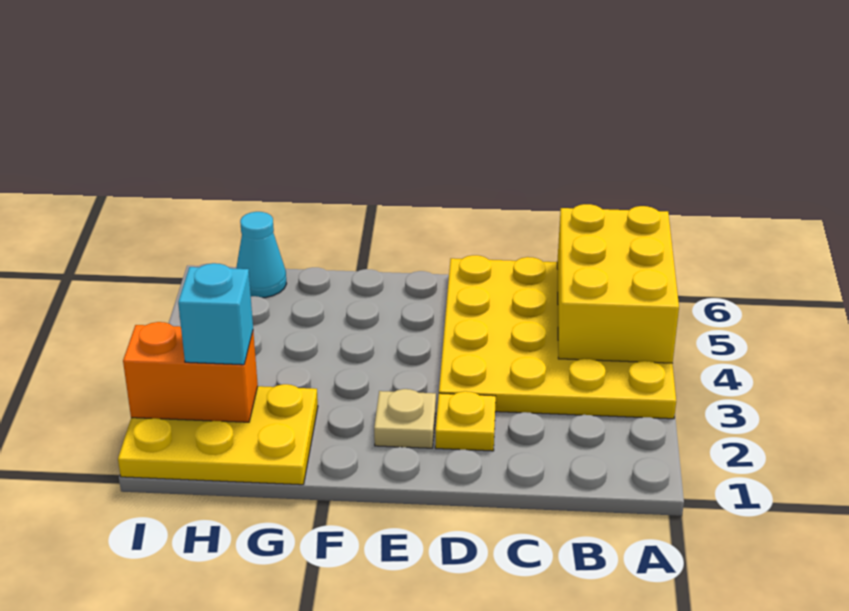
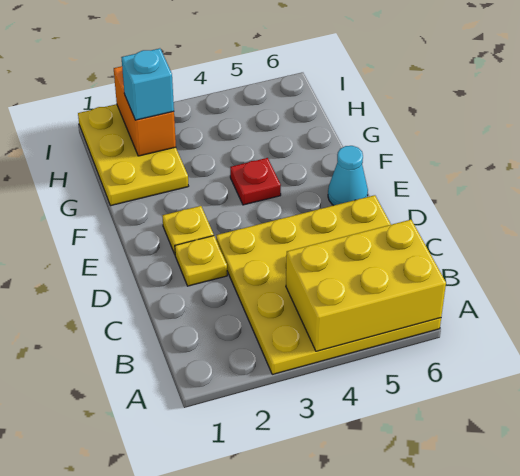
tan 1x1 plate [374,389,436,448] -> yellow 1x1 plate [162,206,214,254]
none -> red 1x1 plate [230,158,281,205]
cyan 1x1 cone [236,212,287,298] -> cyan 1x1 cone moved to [328,146,368,205]

